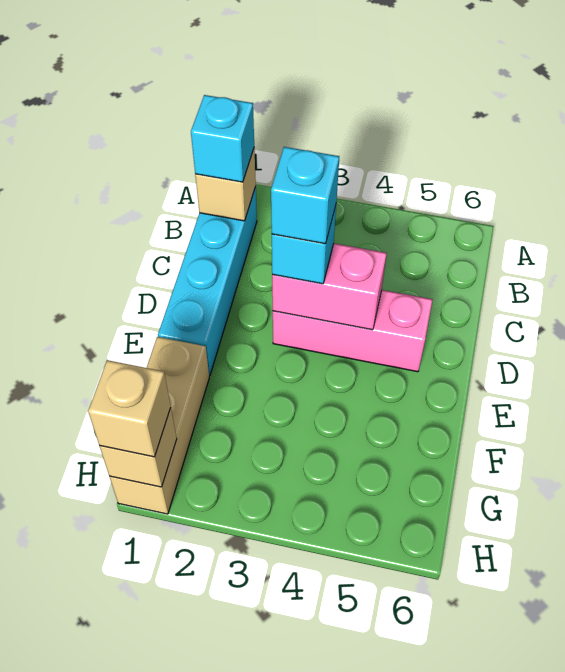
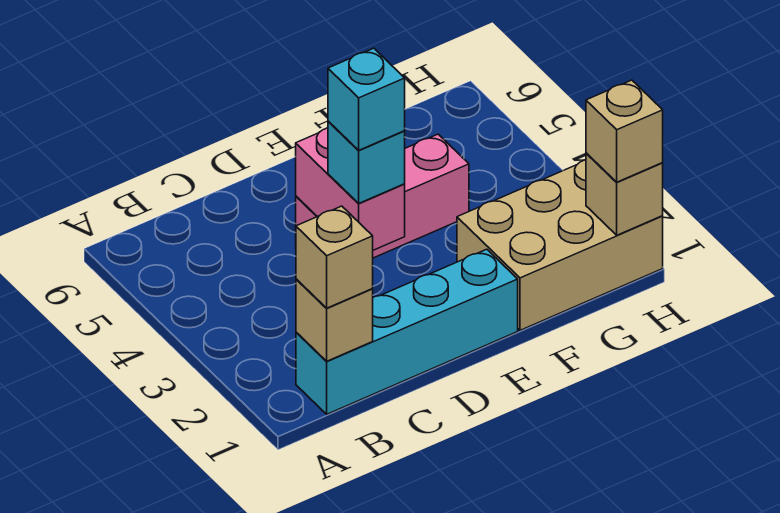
cyan 1x1 brick [191,95,254,182] -> tan 1x1 brick [296,206,373,308]
pink 1x3 brick [273,290,432,372] -> pink 1x3 brick turned to [296,134,469,258]
tan 1x3 brick [109,337,209,514] -> tan 2x3 brick [457,160,663,330]

